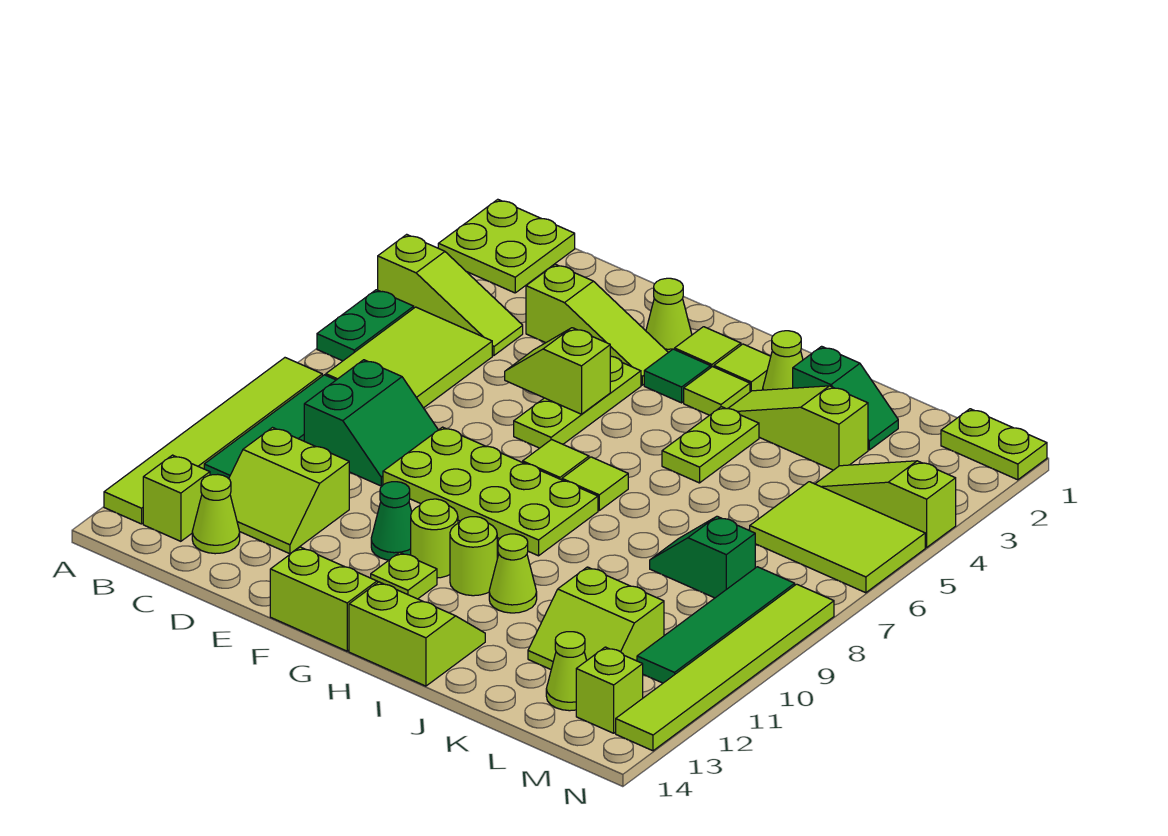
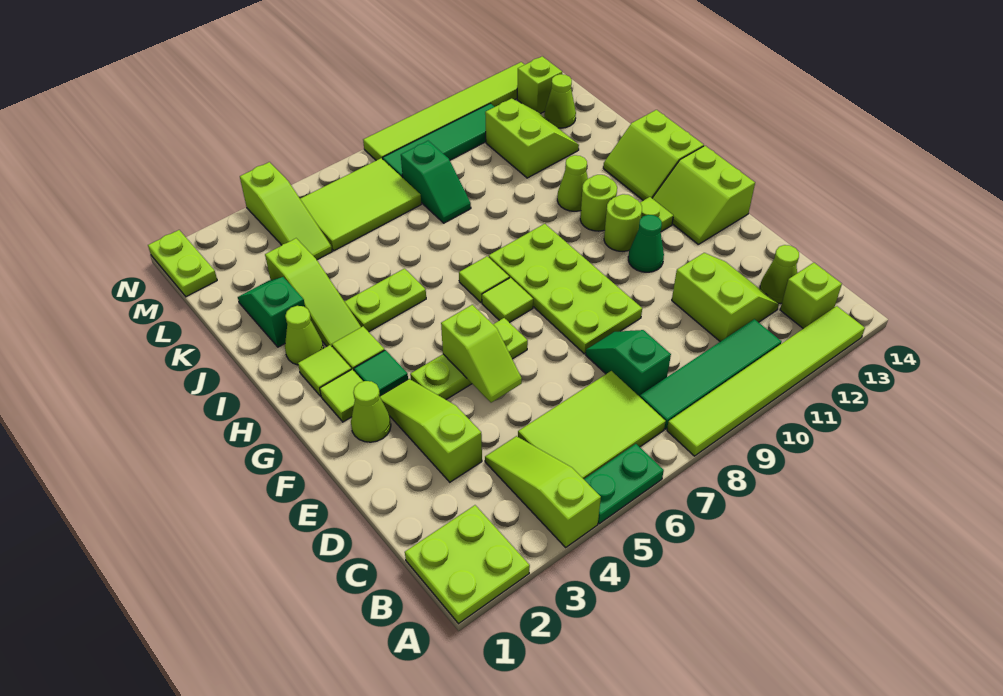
green 2x2 slope [304,360,438,486] -> green 1x2 slope [586,330,671,397]
lime 2x3 tile [750,482,925,593] -> lime 2x3 tile turned to [300,158,421,251]

